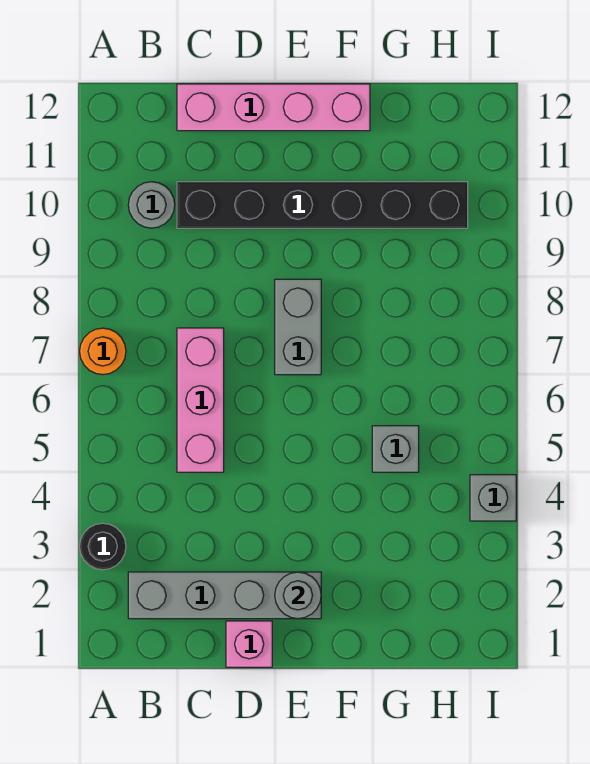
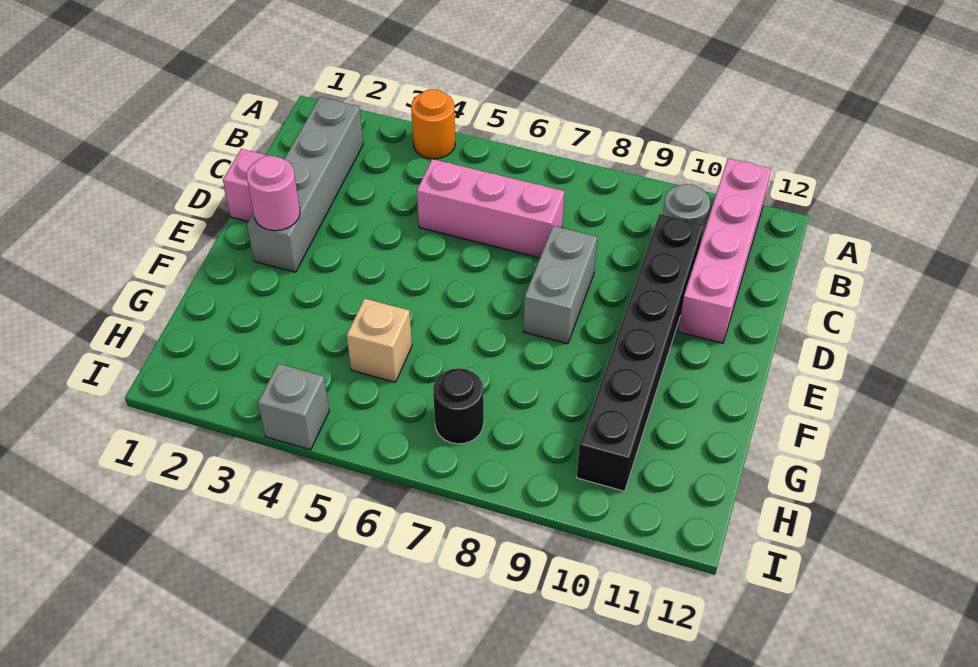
black 1x1 round brick [80,523,126,570] -> black 1x1 round brick moved to [433,368,484,444]
orange 1x1 round brick [80,328,126,375] -> orange 1x1 round brick moved to [411,89,455,159]
pink 1x4 brick [177,84,370,131] -> pink 1x4 brick moved to [678,158,771,343]
grey 1x1 round brick [275,572,321,619] -> pink 1x1 round brick [247,156,300,231]
grey 1x2 brick [275,279,321,375] -> grey 1x2 brick turned to [523,226,597,344]
grey 1x1 brick [372,426,419,472] -> tan 1x1 brick [347,299,412,382]

